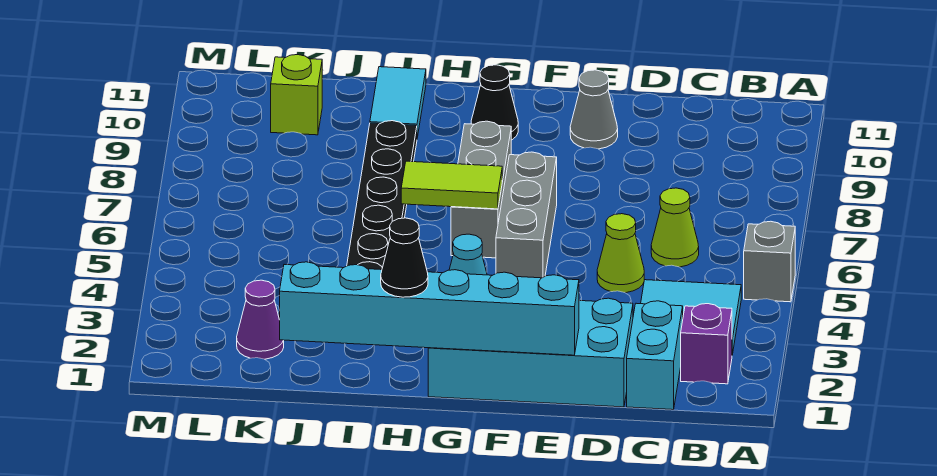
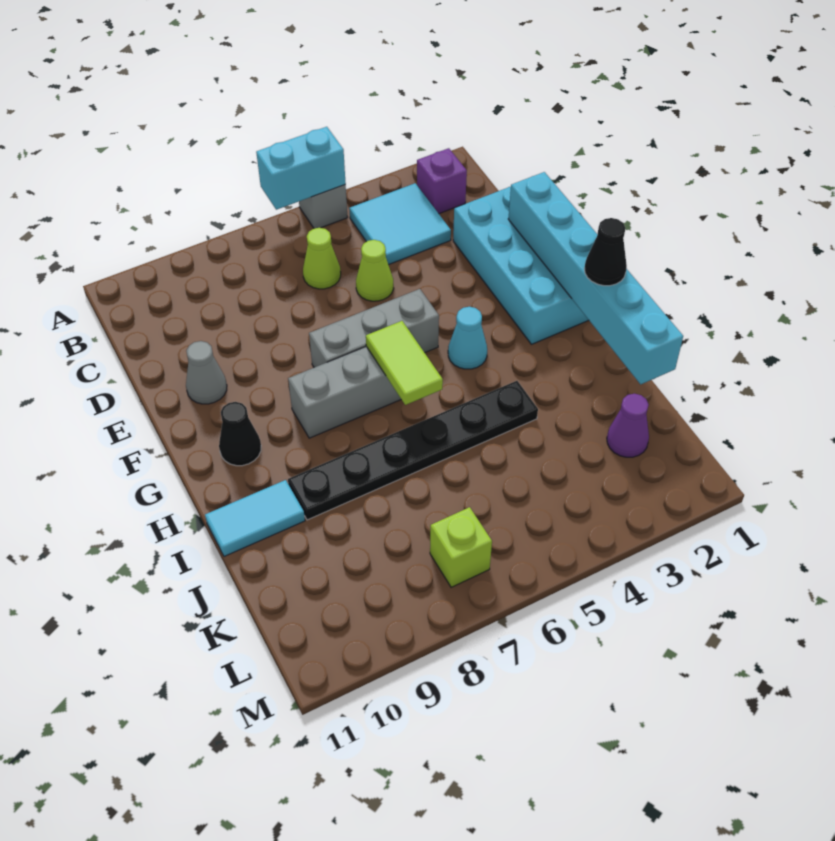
cyan 1x2 brick [627,301,683,410] -> cyan 1x2 brick moved to [256,127,346,210]
lime 1x1 brick [271,55,322,135] -> lime 1x1 brick moved to [430,507,492,587]

